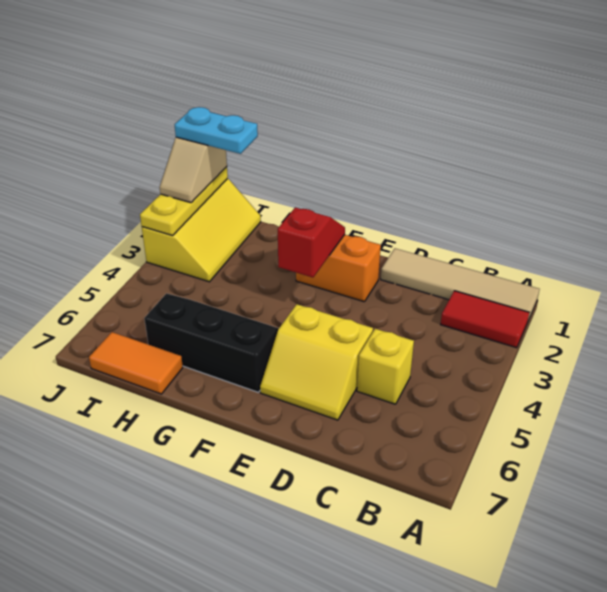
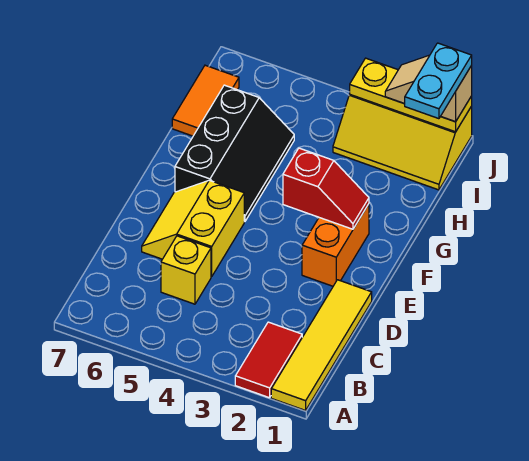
tan 1x4 tile [381,248,540,321] -> yellow 1x4 tile [271,280,372,410]

